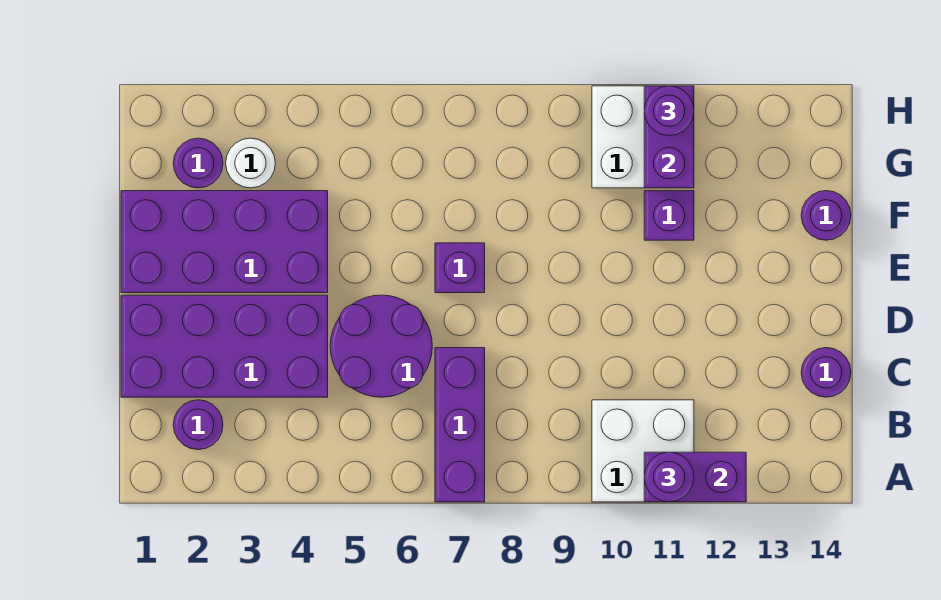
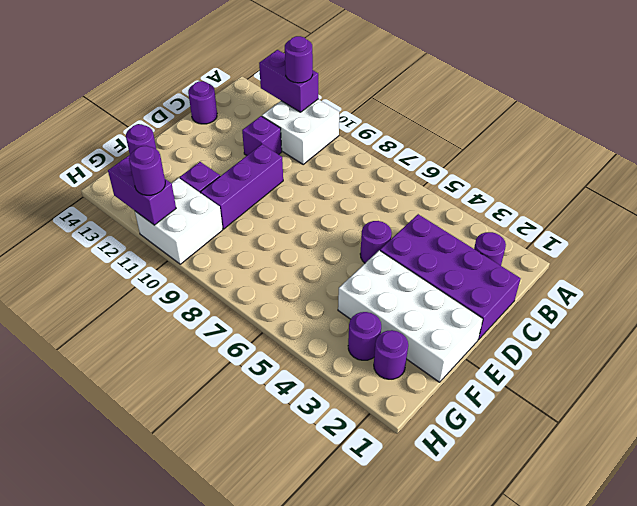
purple 1x3 brick [435,348,485,502] -> purple 1x3 brick moved to [201,144,283,229]
purple 2x2 round brick [330,295,432,397] -> purple 1x1 round brick [360,221,392,263]
purple 2x4 brick [121,191,328,293] -> white 2x4 brick [338,250,483,382]
purple 1x1 brick [435,243,485,293] -> purple 1x1 brick moved to [242,116,282,155]
white 1x1 round brick [226,138,275,188] -> purple 1x1 round brick [348,312,381,360]
purple 1x2 brick [644,86,694,188] -> purple 1x2 brick turned to [108,155,176,225]

